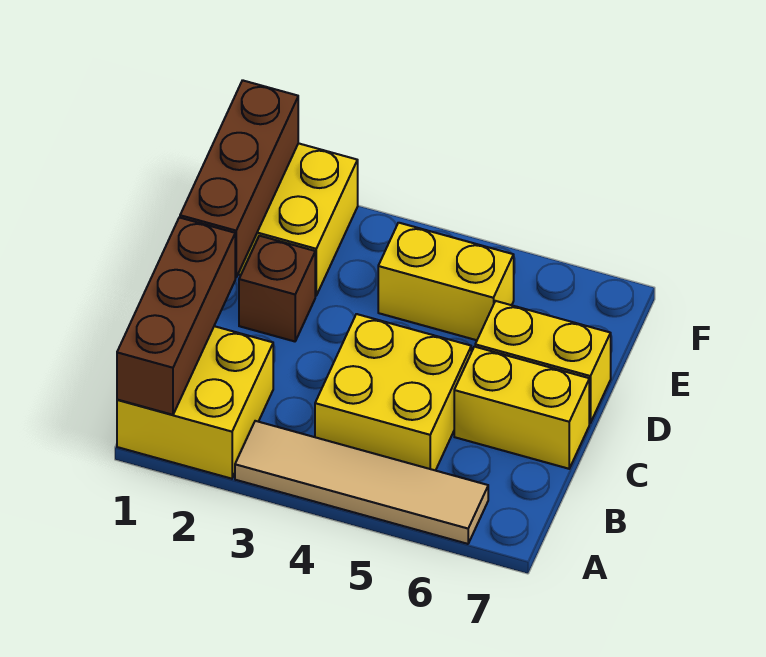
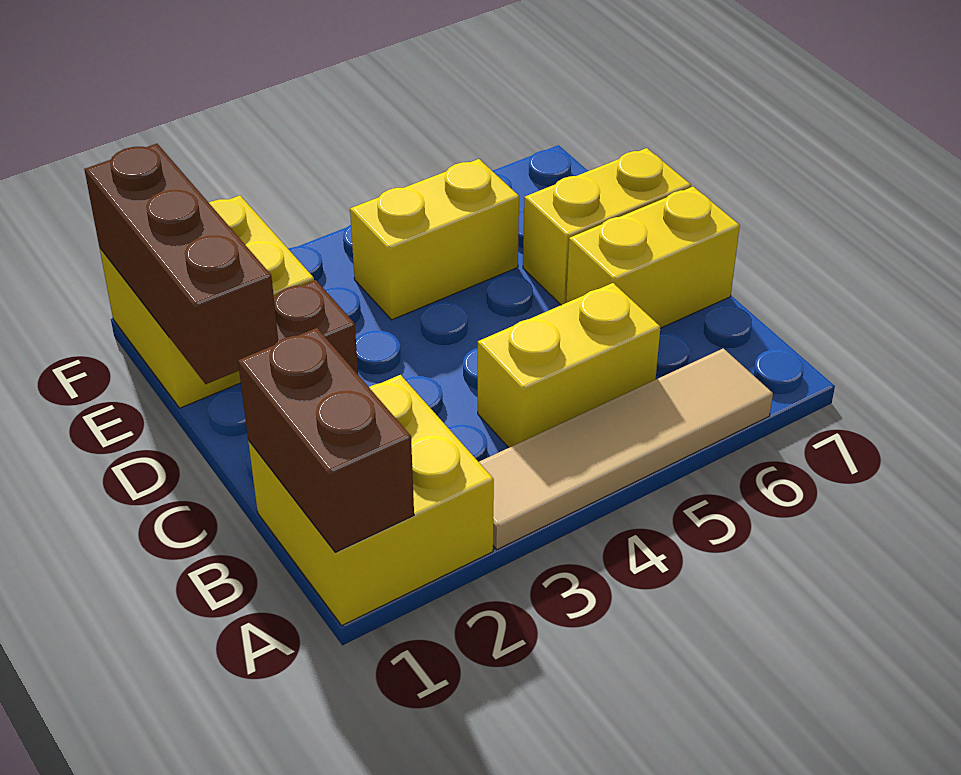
brown 1x3 brick [117,217,235,415] -> brown 1x2 brick [238,328,414,552]
yellow 2x2 brick [315,314,471,470] -> yellow 1x2 brick [478,283,660,448]

